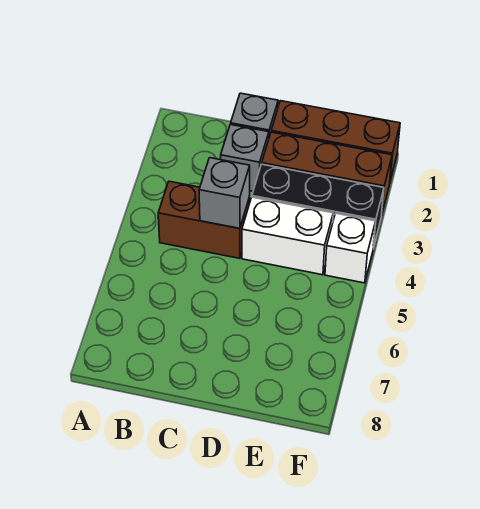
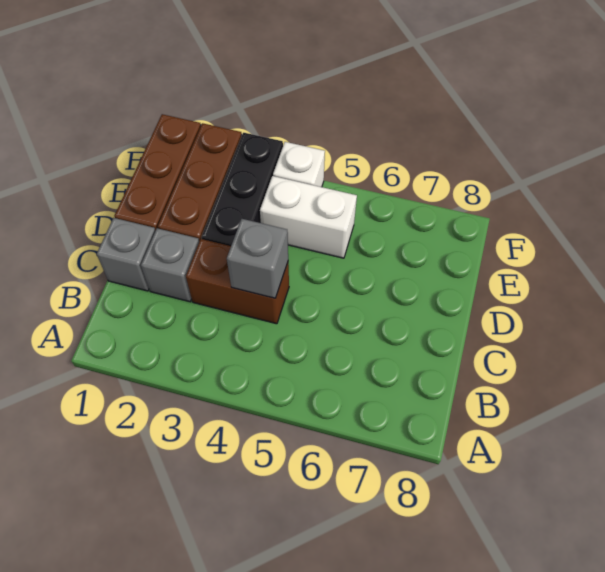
brown 1x2 brick [158,181,249,258] -> brown 1x2 brick turned to [186,239,289,324]
white 1x2 brick [242,197,333,275] -> white 1x2 brick turned to [260,176,357,258]

